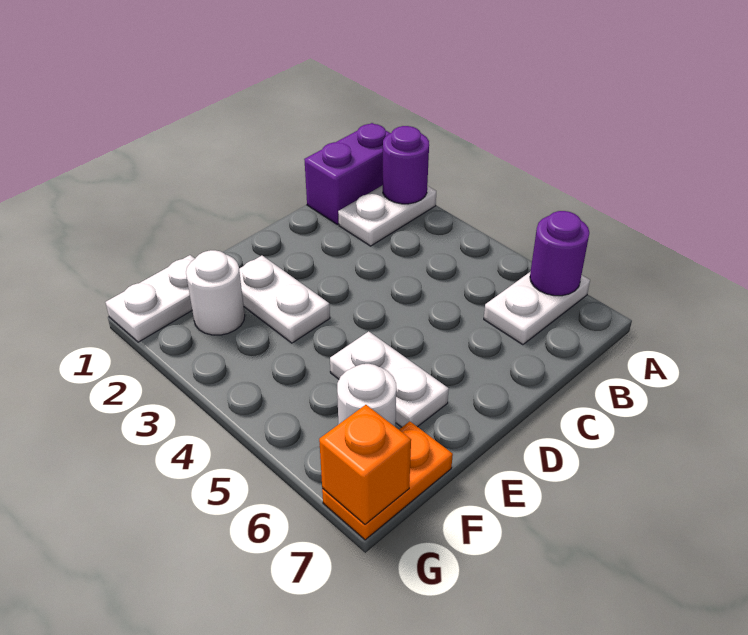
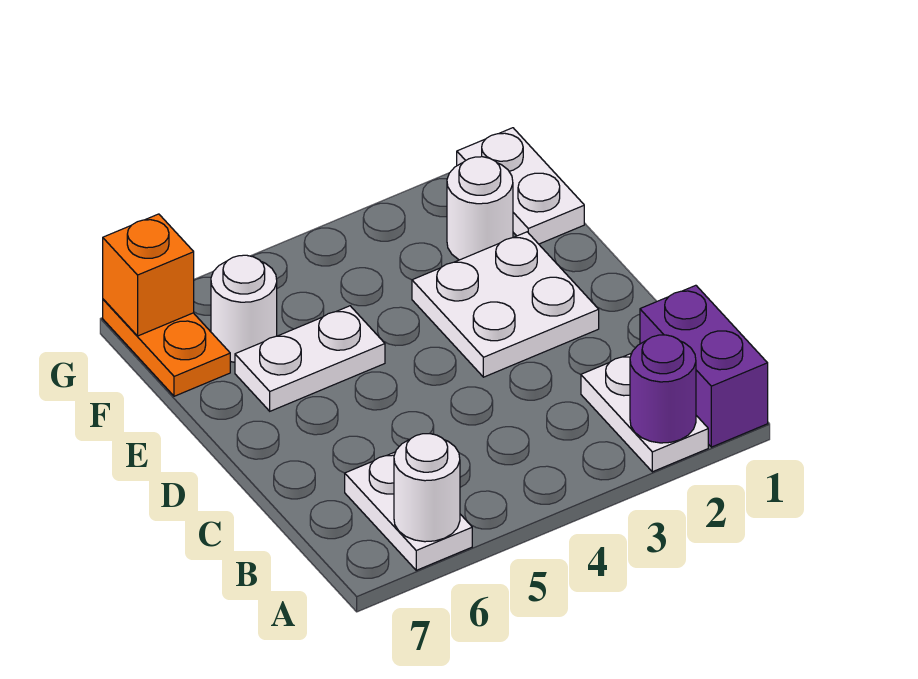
purple 1x1 round brick [530,211,589,296] -> white 1x1 round brick [394,434,460,542]
white 1x2 plate [239,256,330,343] -> white 2x2 plate [412,232,599,377]

